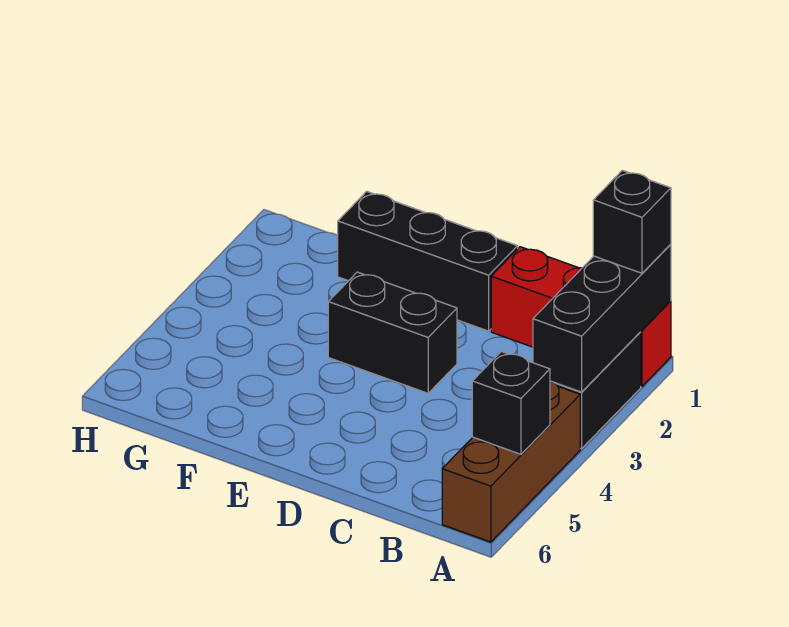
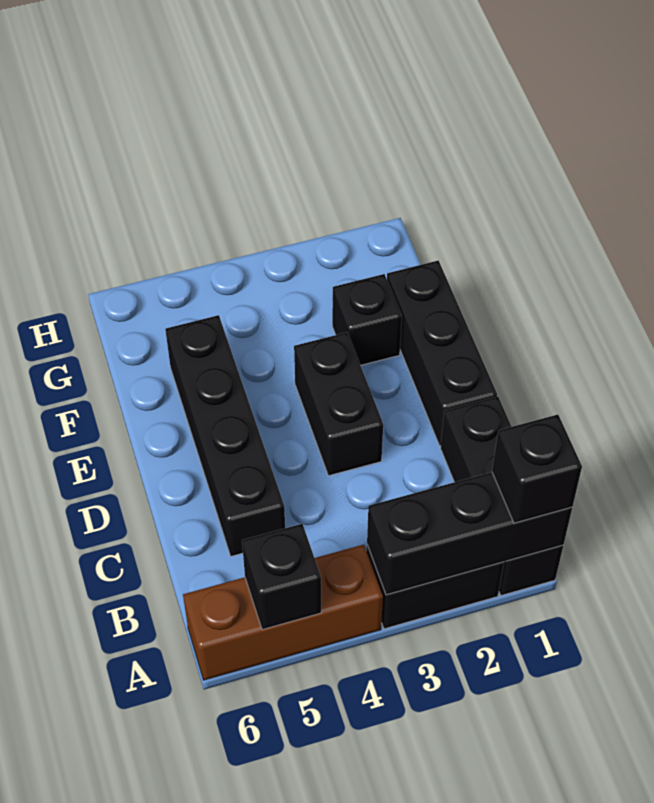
red 1x3 brick [491,247,671,386] -> black 1x3 brick [440,397,563,596]
none -> black 1x4 brick [165,315,285,556]
none -> black 1x1 brick [332,274,402,365]

